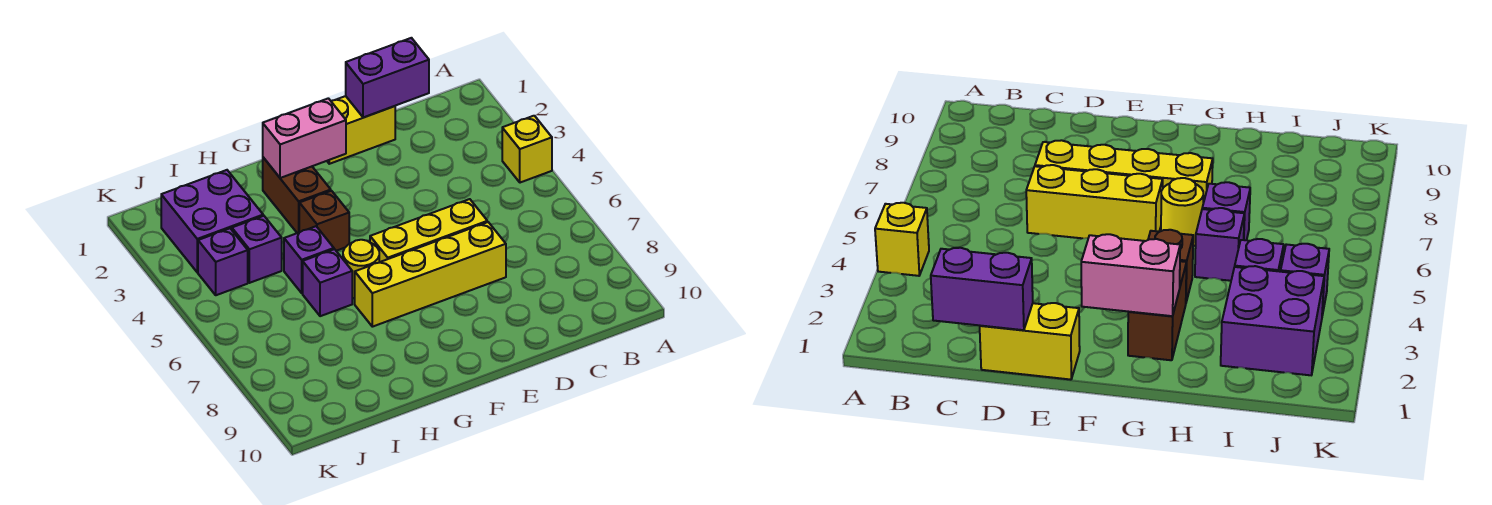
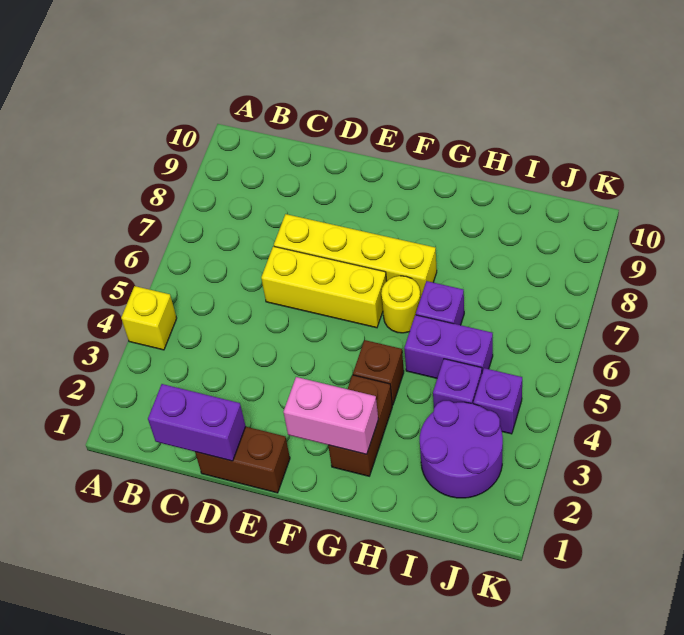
yellow 1x2 brick [327,96,395,164] -> brown 1x2 brick [195,427,290,493]
purple 1x1 brick [284,226,334,293] -> purple 1x2 brick [404,315,493,378]
purple 2x2 brick [161,170,263,272] -> purple 2x2 round brick [420,401,503,498]

